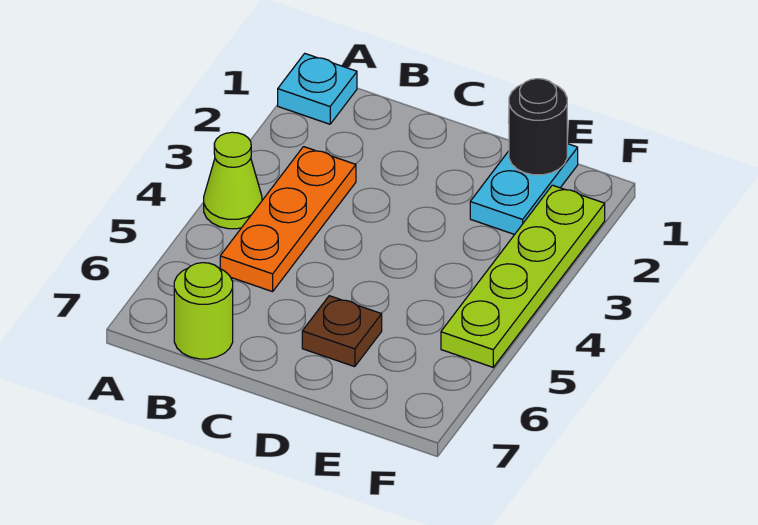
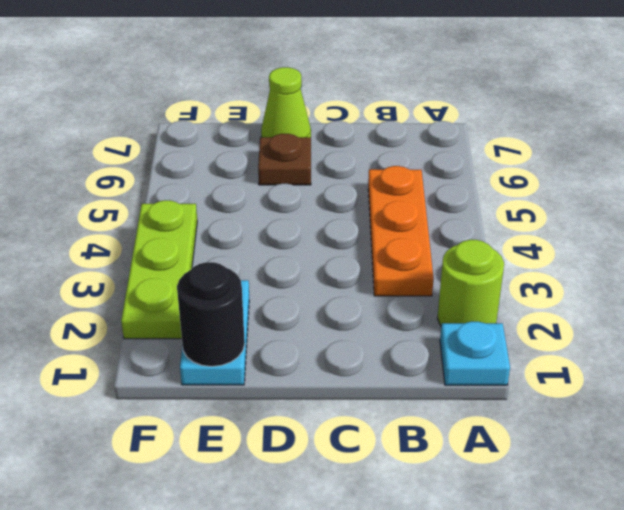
lime 1x1 cone [204,132,262,229] -> lime 1x1 cone moved to [261,67,311,137]
lime 1x1 round brick [174,263,233,359] -> lime 1x1 round brick moved to [438,240,504,325]
lime 1x4 plate [441,185,605,367] -> lime 1x3 plate [121,200,197,339]

